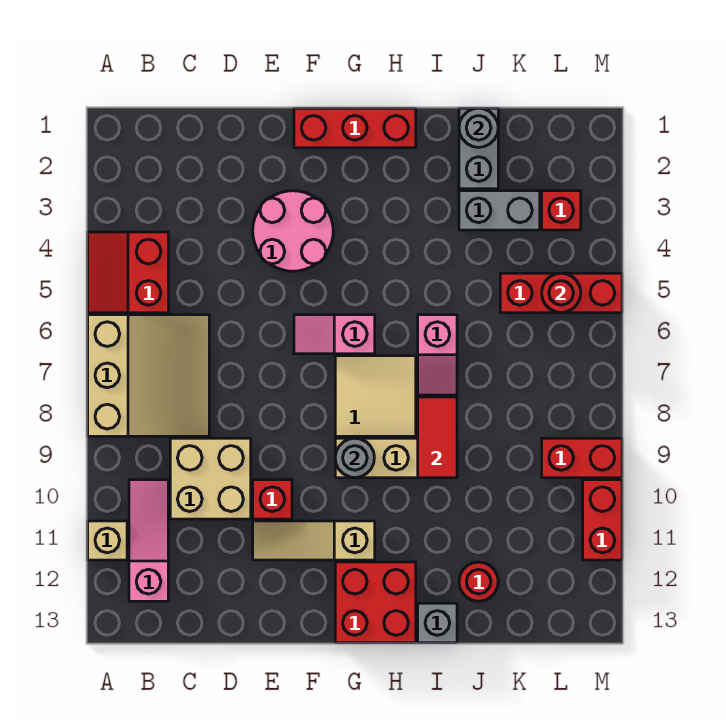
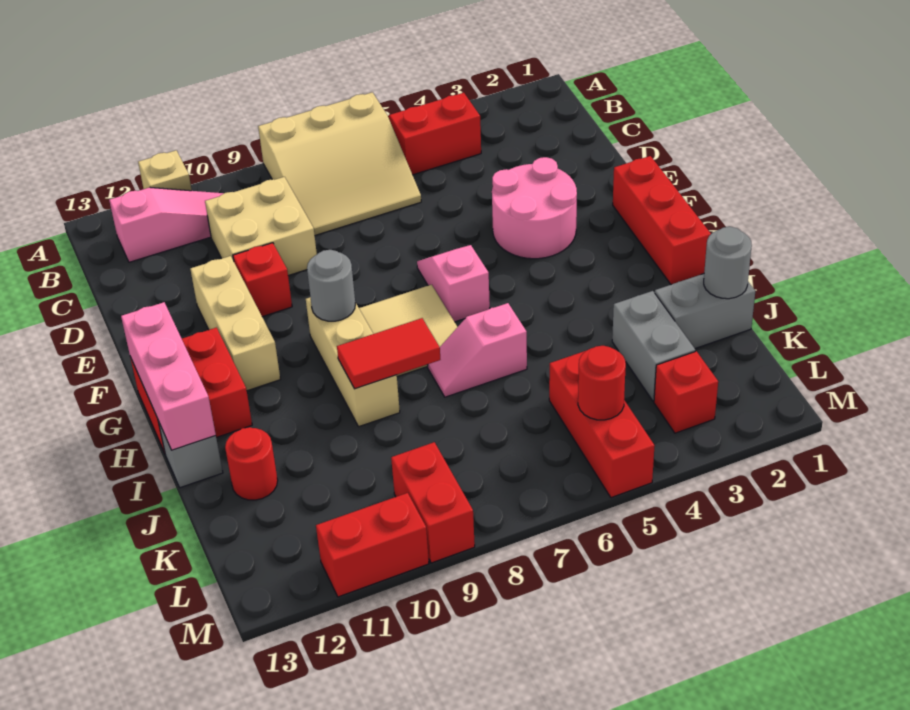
tan 1x3 slope [253,521,375,560] -> tan 1x3 brick [191,256,280,391]
none -> pink 1x3 brick [121,302,216,450]

